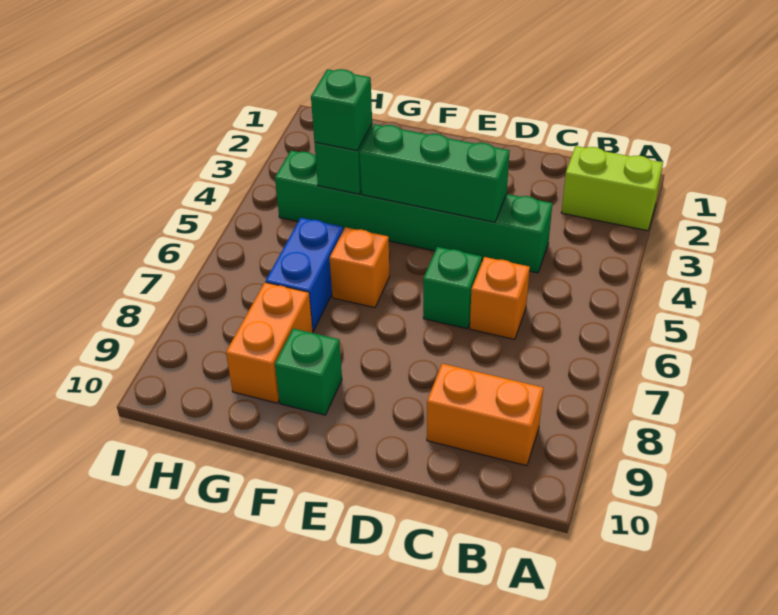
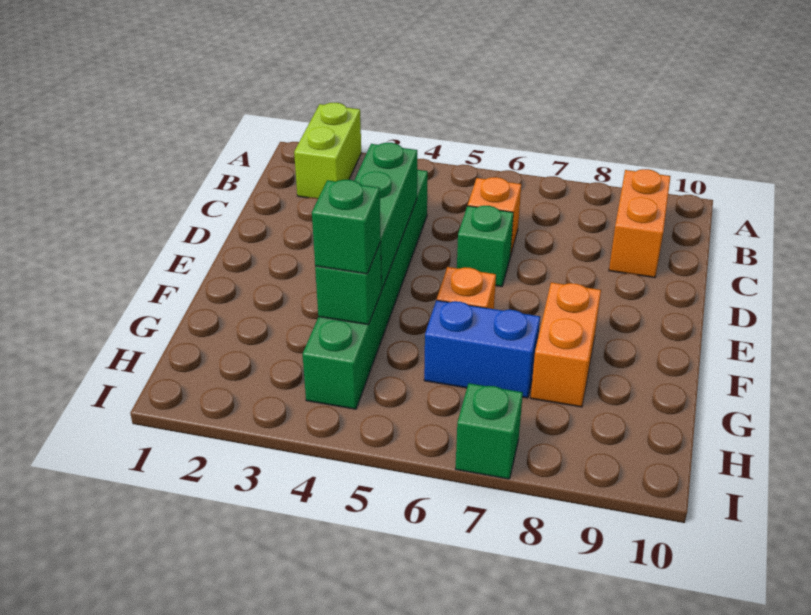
green 1x1 brick [275,329,342,415] -> green 1x1 brick moved to [455,383,523,479]
orange 1x2 brick [226,282,313,403] -> orange 1x2 brick turned to [531,282,601,407]

